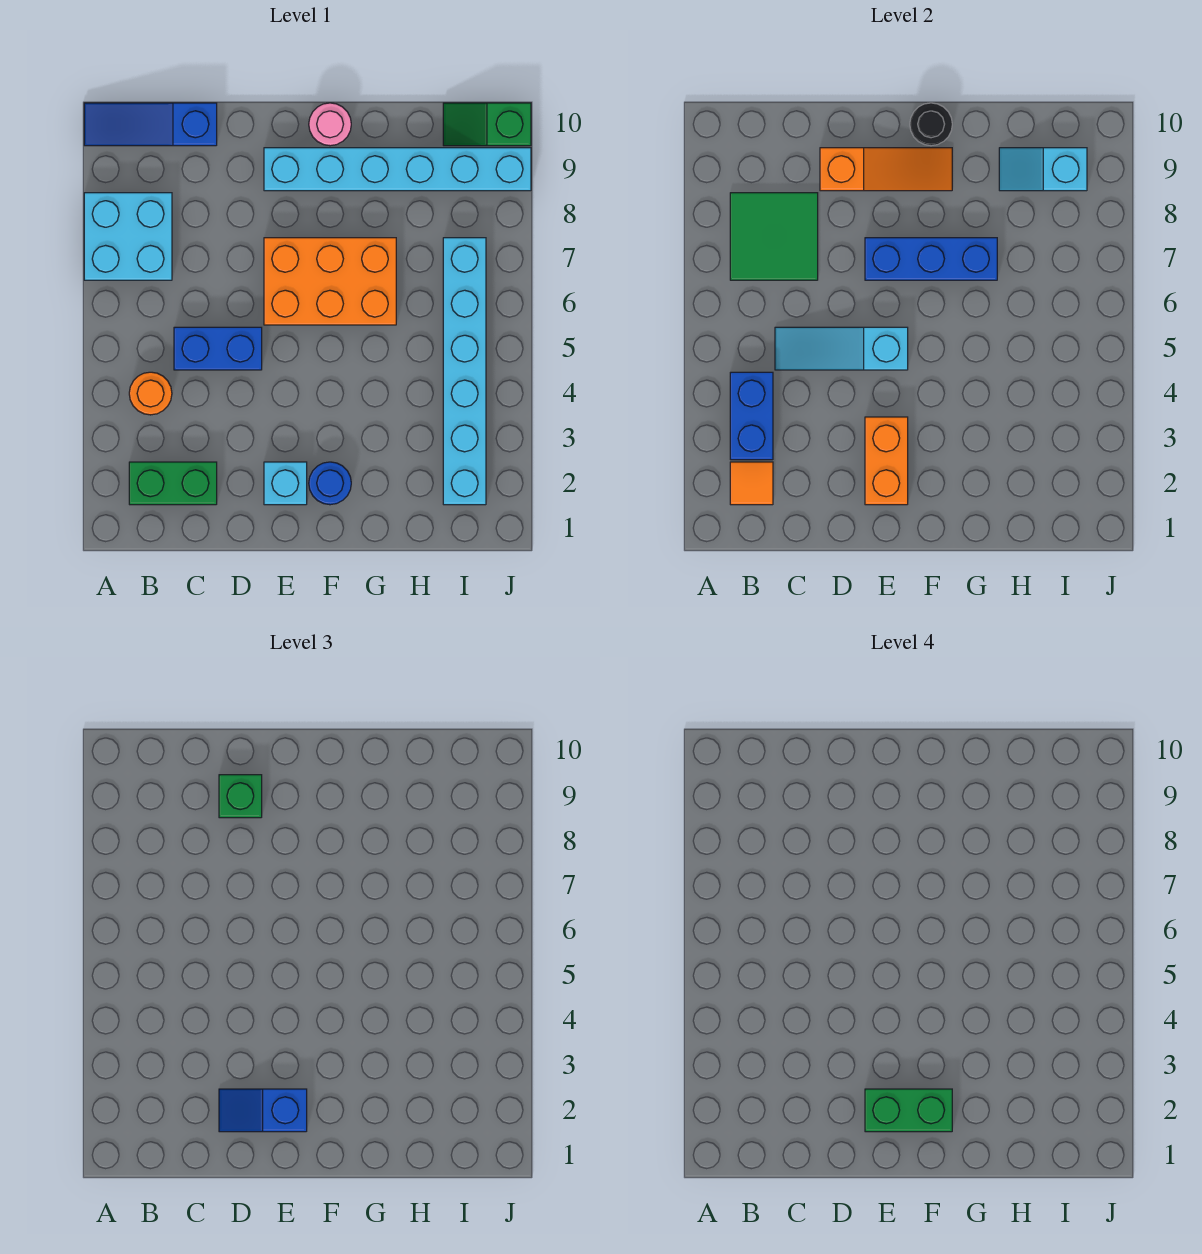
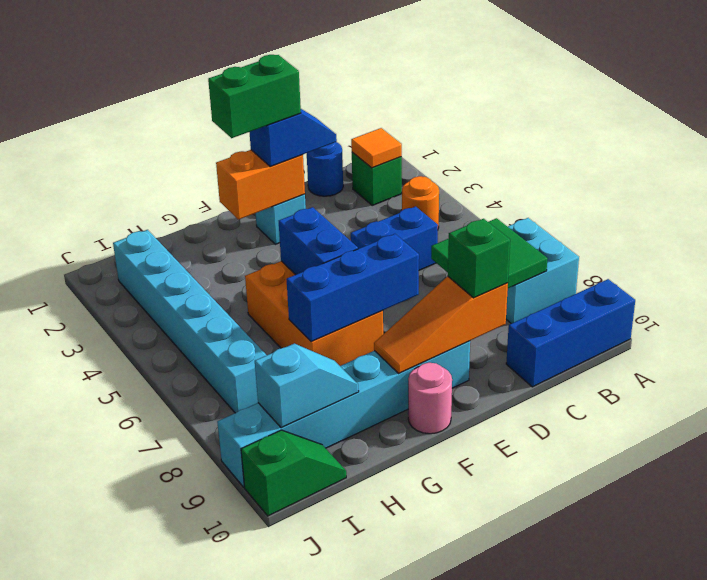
blue 1x3 slope [84,103,217,146] -> blue 1x3 brick [506,279,635,387]
green 1x2 brick [129,462,217,505] -> green 1x1 brick [352,152,402,205]
blue 1x2 brick [730,372,773,460] -> blue 1x2 brick moved to [279,207,358,275]
cyan 1x3 slope [775,327,908,370] -> none
orange 1x2 brick [865,417,908,505] -> orange 1x2 brick turned to [216,150,305,220]
orange 2x3 brick [264,238,396,325] -> orange 2x3 brick turned to [245,261,383,366]
blue 1x1 round brick [309,462,351,505] -> blue 1x1 round brick moved to [307,142,343,196]
black 1x1 round brick [910,103,952,146] -> none

